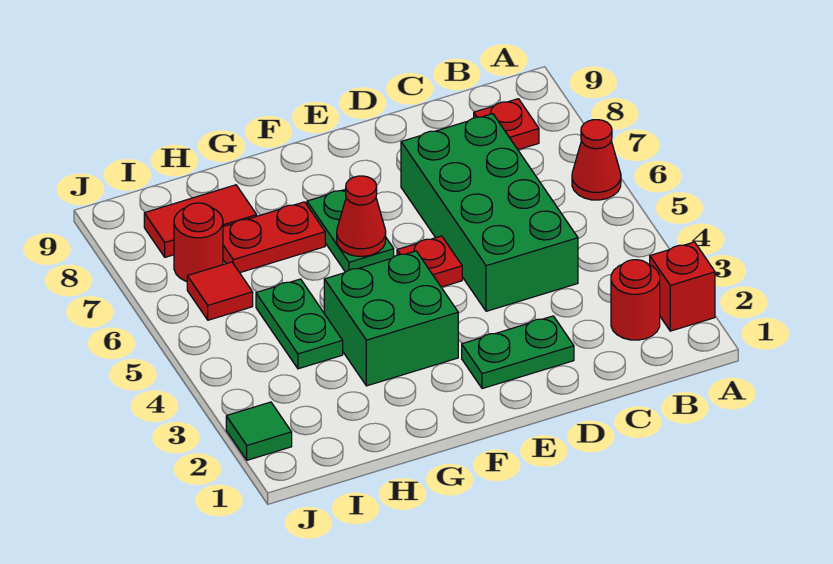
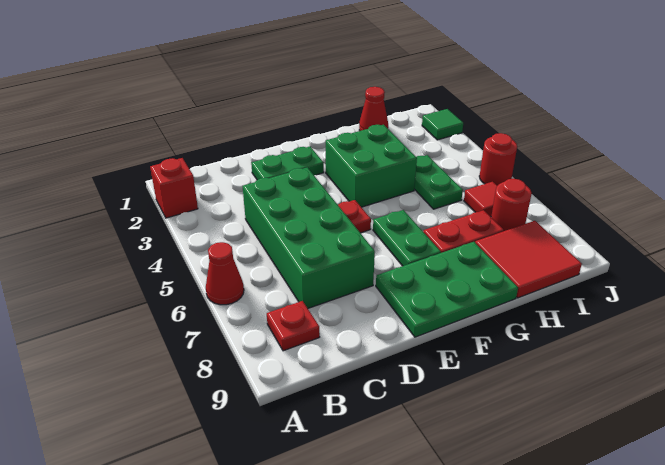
red 1x1 round brick [611,260,660,340] -> red 1x1 round brick moved to [479,133,517,186]
none -> green 2x3 plate [376,242,518,337]
red 1x1 cone [337,176,386,256] -> red 1x1 cone moved to [359,87,388,131]
red 1x2 tile [144,185,257,257] -> red 2x2 tile [475,221,582,298]

